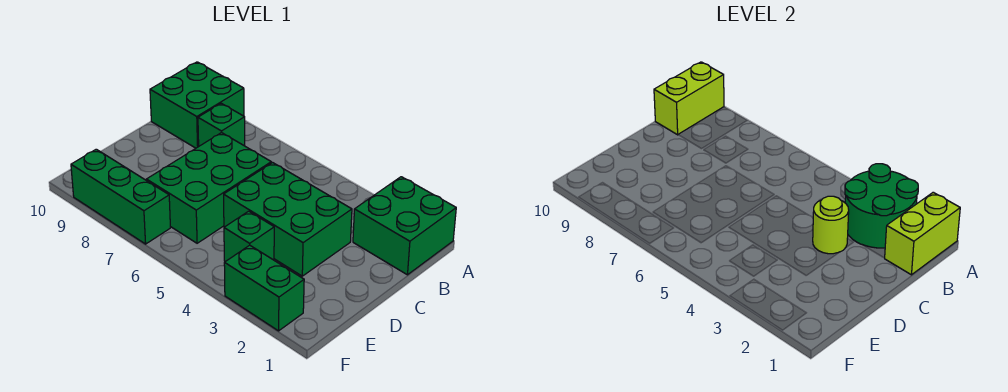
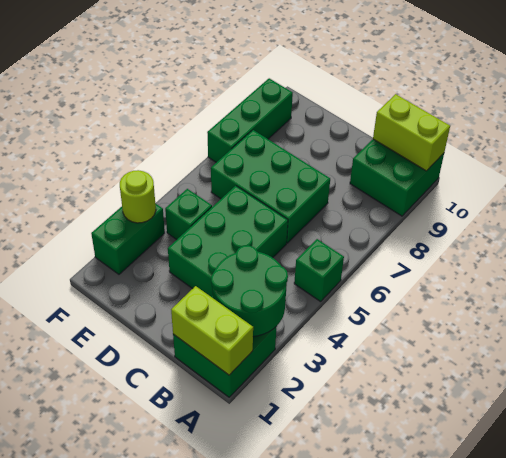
green 1x1 brick [198,103,245,146] -> green 1x1 brick moved to [294,239,344,302]
lime 1x1 round brick [813,196,849,254] -> lime 1x1 round brick moved to [120,170,156,223]

